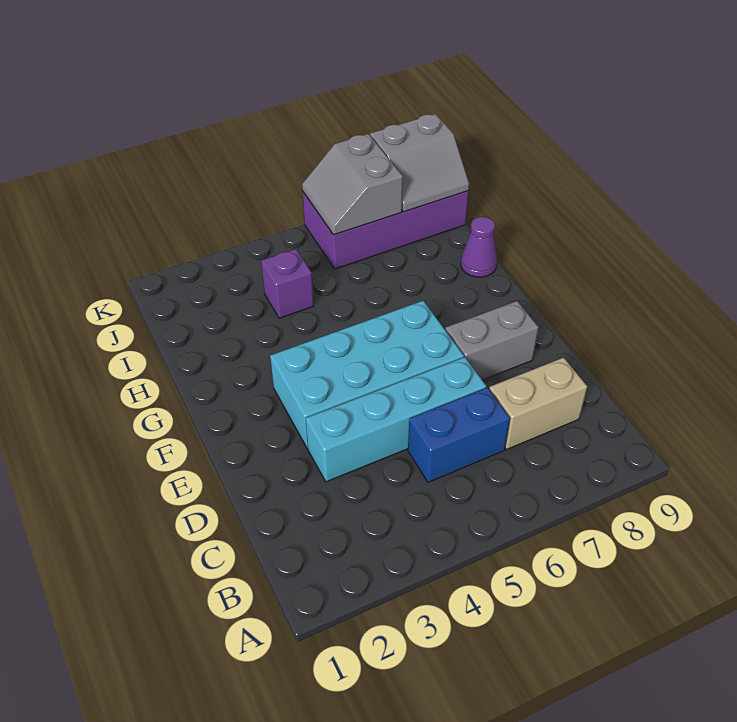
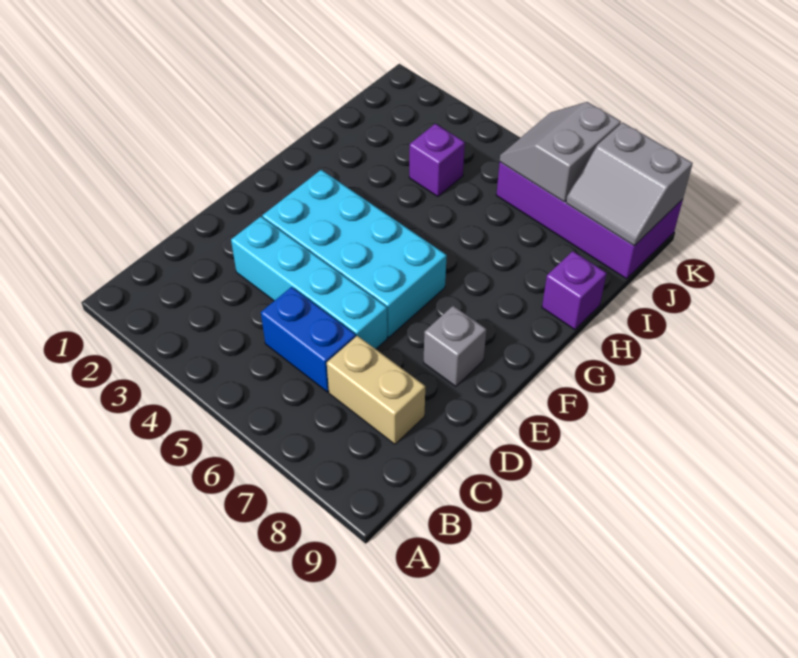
grey 1x2 brick [445,301,539,380] -> grey 1x1 brick [424,306,486,386]
purple 1x1 cone [461,217,497,277] -> purple 1x1 brick [542,251,607,330]

